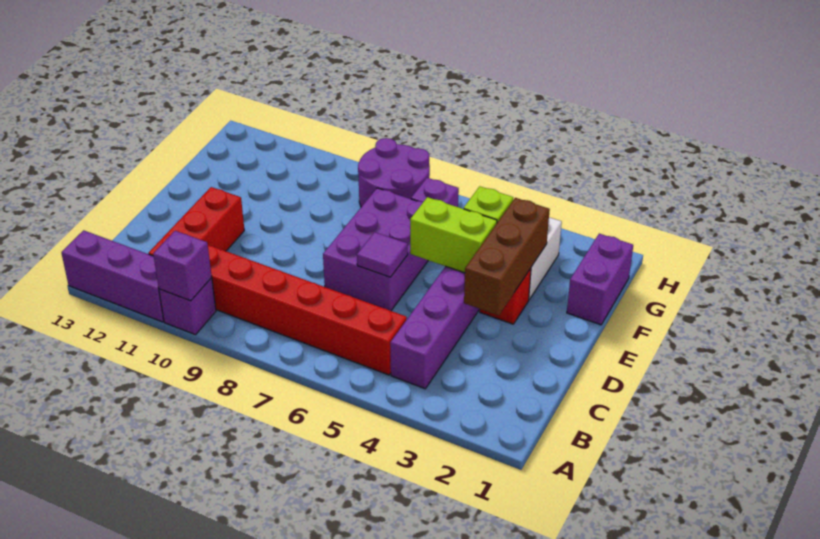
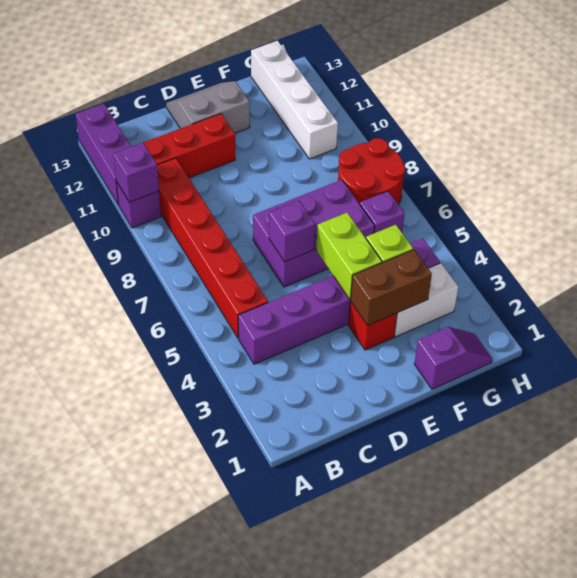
brown 1x3 brick [464,198,550,315] -> brown 1x2 brick [351,250,432,326]
purple 1x1 tile [357,232,408,277] -> purple 1x1 brick [269,201,315,262]
none -> grey 2x2 slope [166,81,250,133]
purple 1x2 brick [567,234,633,325] -> purple 1x2 slope [414,327,492,389]
purple 2x2 round brick [358,138,430,207] -> red 2x2 round brick [338,138,405,204]
none -> white 1x4 brick [251,41,338,159]

